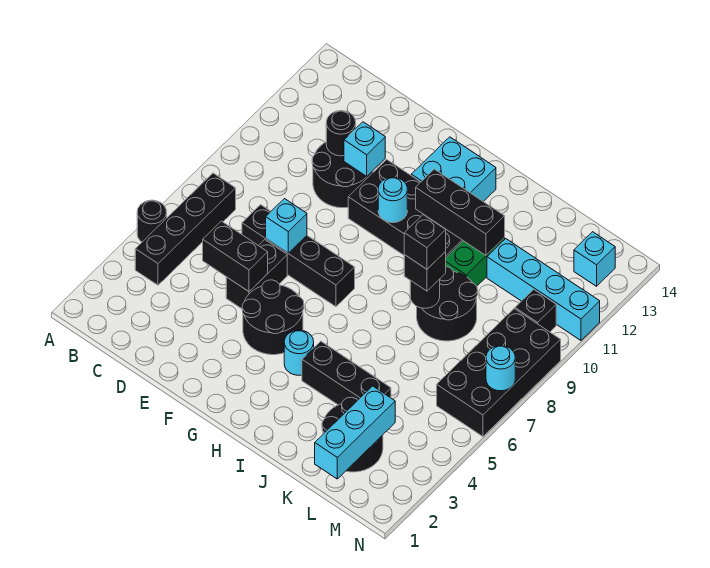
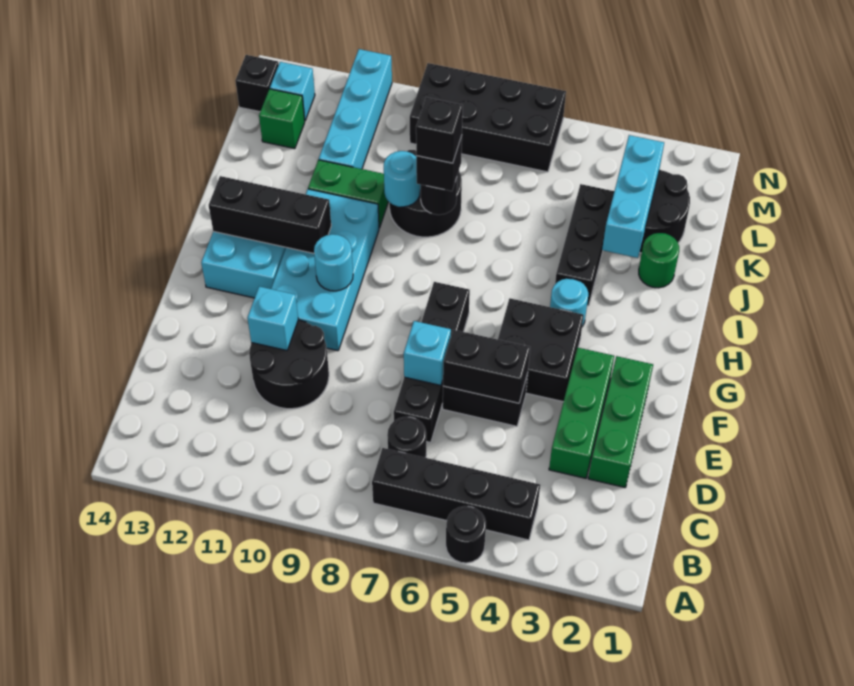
none -> green 1x3 brick [588,356,653,487]
none -> green 1x3 brick [549,348,614,478]
black 1x2 brick [203,221,268,291] -> black 1x2 brick turned to [443,330,530,403]
black 1x1 round brick [326,111,356,156] -> black 1x1 round brick moved to [387,417,426,458]
black 2x2 round brick [242,280,304,355] -> black 2x2 brick [498,298,584,402]
black 2x4 brick [348,159,463,257] -> cyan 2x4 brick [271,189,379,351]
black 1x3 brick [416,169,505,255] -> black 1x3 brick turned to [209,176,331,253]
none -> green 1x1 round brick [639,233,679,288]
cyan 1x3 brick [315,386,395,479] -> cyan 1x3 brick turned to [602,135,664,258]
none -> green 1x1 brick [259,89,305,149]
black 1x1 brick [515,289,556,332] -> black 1x1 brick moved to [235,55,279,112]
cyan 1x1 round brick [486,346,515,391] -> cyan 1x1 round brick moved to [384,151,420,207]

